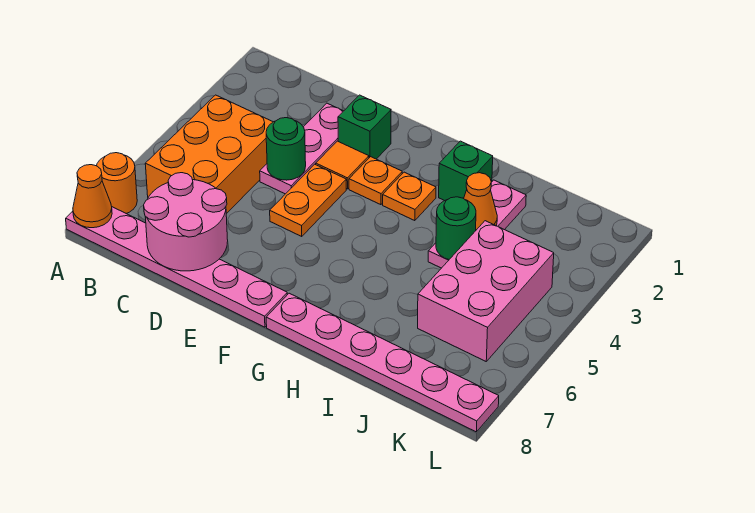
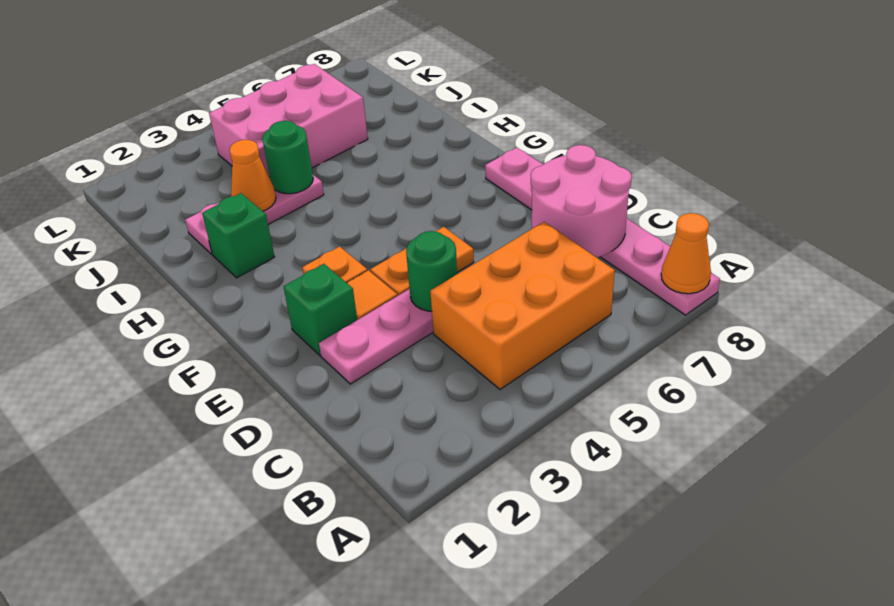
orange 1x1 round brick [97,153,137,214] -> none
orange 1x1 plate [383,172,436,221] -> none
pink 1x6 plate [266,293,499,432] -> none

